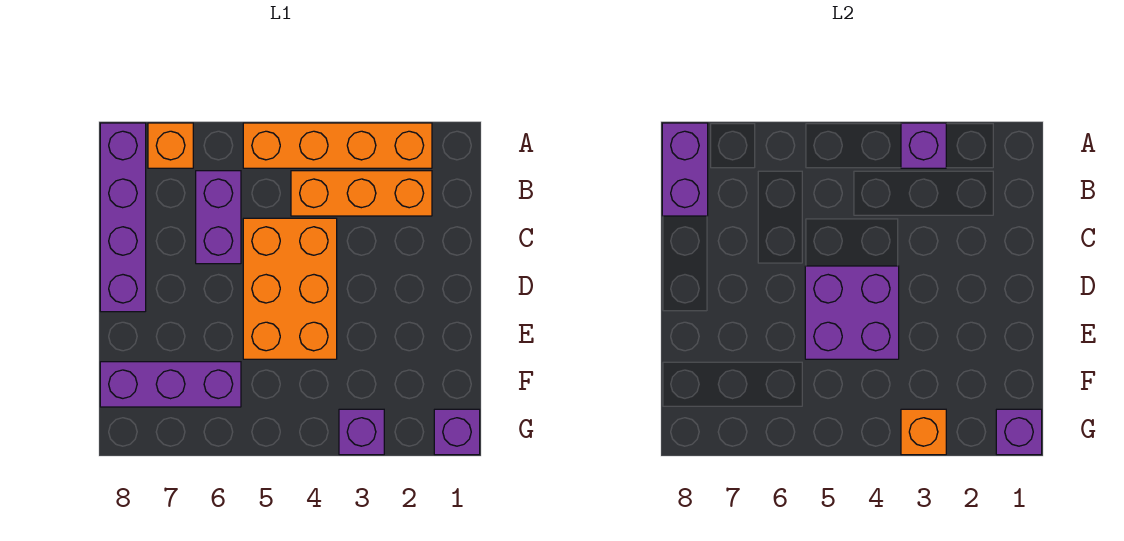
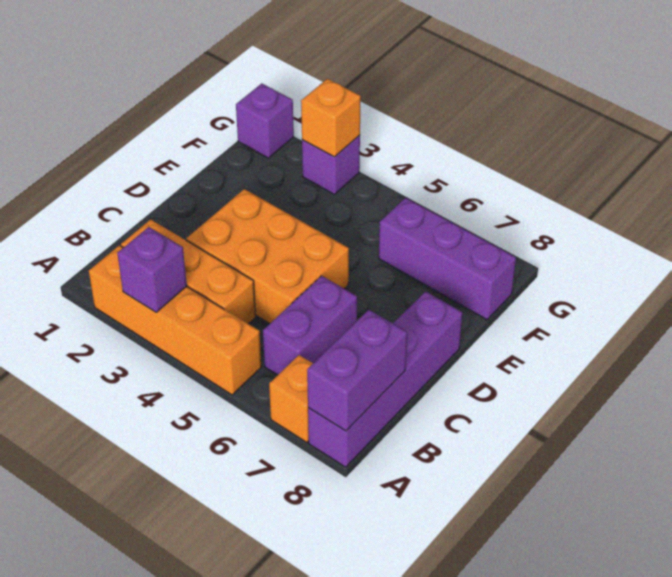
orange 2x3 brick [243,218,337,359] -> orange 2x3 brick turned to [186,189,349,324]
purple 2x2 brick [805,266,899,359] -> none
purple 1x1 brick [996,409,1042,455] -> none

